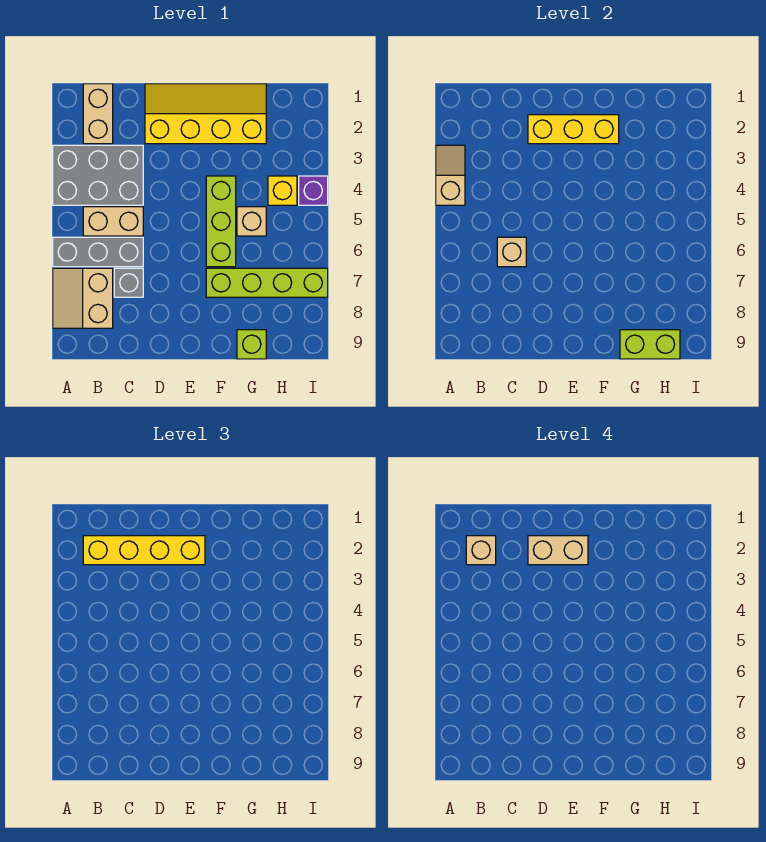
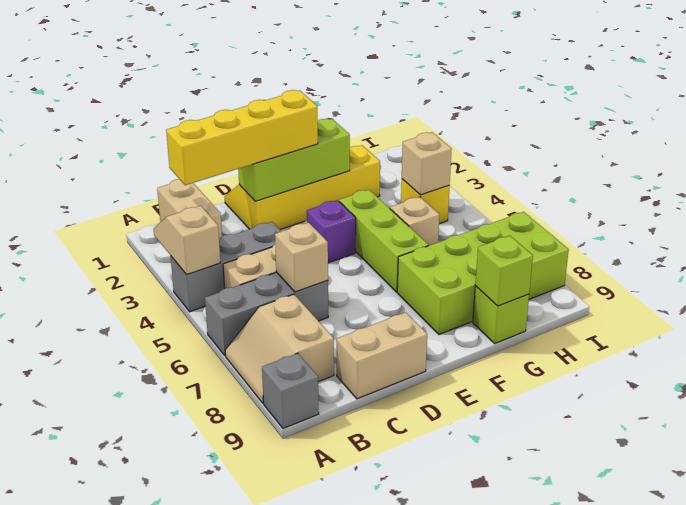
grey 2x3 brick [53,145,143,205] -> grey 1x3 brick [171,222,281,312]
tan 1x1 brick [466,536,496,565] -> tan 1x1 brick moved to [402,132,452,195]
grey 1x1 brick [114,268,143,297] -> grey 1x1 brick moved to [262,353,319,428]
yellow 1x3 brick [528,115,619,144] -> lime 1x3 brick [238,119,350,201]
tan 1x2 brick [528,536,588,565] -> tan 1x2 brick moved to [336,312,427,399]
lime 1x4 brick [206,268,328,297] -> lime 2x4 brick [397,212,569,334]
lime 1x2 brick [620,330,680,359] -> lime 1x1 brick [475,236,533,306]
purple 1x1 brick [299,176,328,205] -> purple 1x1 brick moved to [307,200,356,263]

